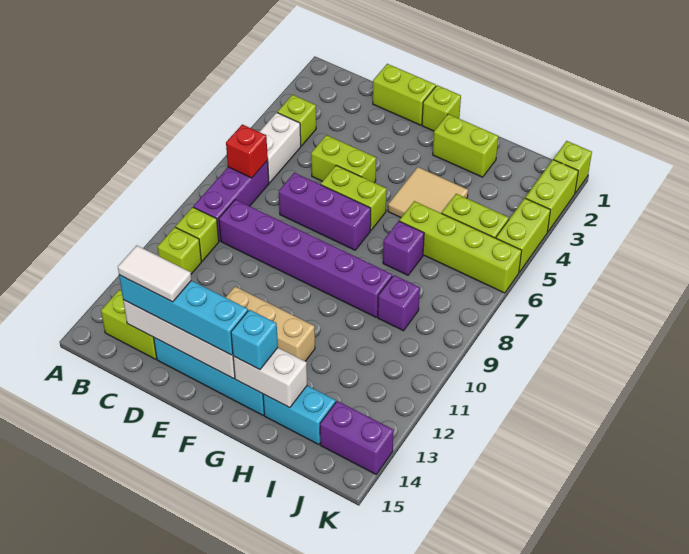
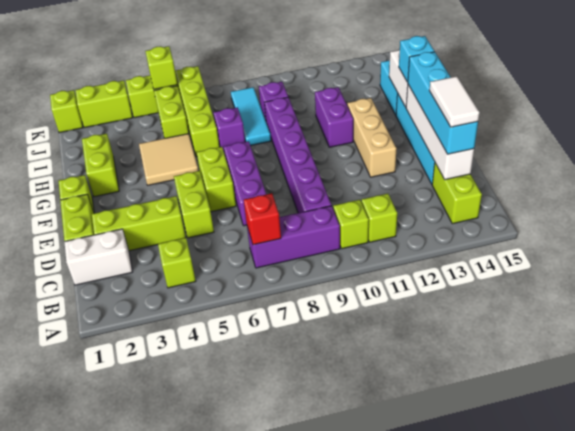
white 1x2 brick [260,113,301,183] -> white 1x2 brick moved to [64,229,132,285]
none -> lime 1x3 brick [92,196,186,251]
none -> cyan 1x3 tile [231,87,271,146]
purple 1x2 brick [320,401,394,474] -> purple 1x2 brick moved to [315,87,353,147]
none -> lime 1x1 brick [145,46,178,89]

